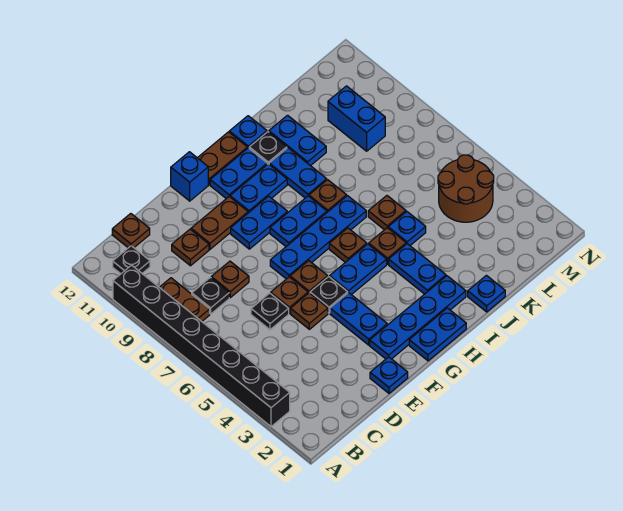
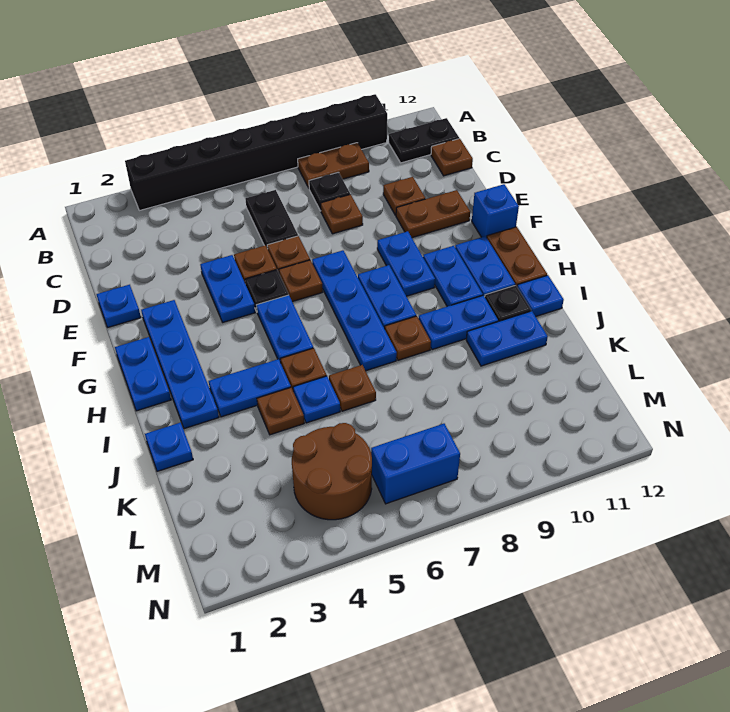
black 1x1 plate [113,246,150,274] -> black 1x2 plate [389,118,459,163]
black 1x1 plate [251,293,289,330] -> black 1x2 plate [245,190,298,249]
brown 1x2 plate [191,197,248,249] -> brown 1x2 plate turned to [396,190,470,238]
blue 1x2 plate [330,292,387,345] -> blue 1x2 plate turned to [200,255,255,322]
brown 1x1 plate [329,228,367,262] -> brown 1x1 plate moved to [257,388,304,435]
blue 1x2 brick [328,86,385,151] -> blue 1x2 brick moved to [371,424,460,504]

